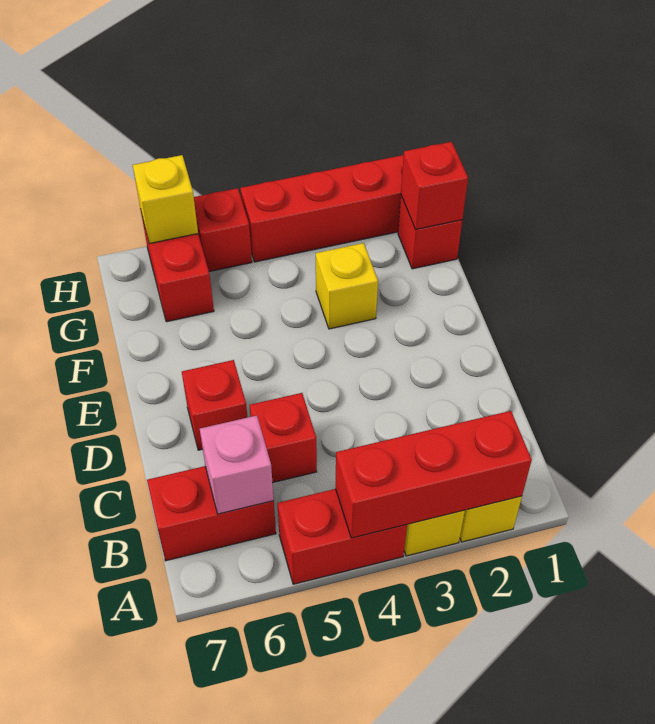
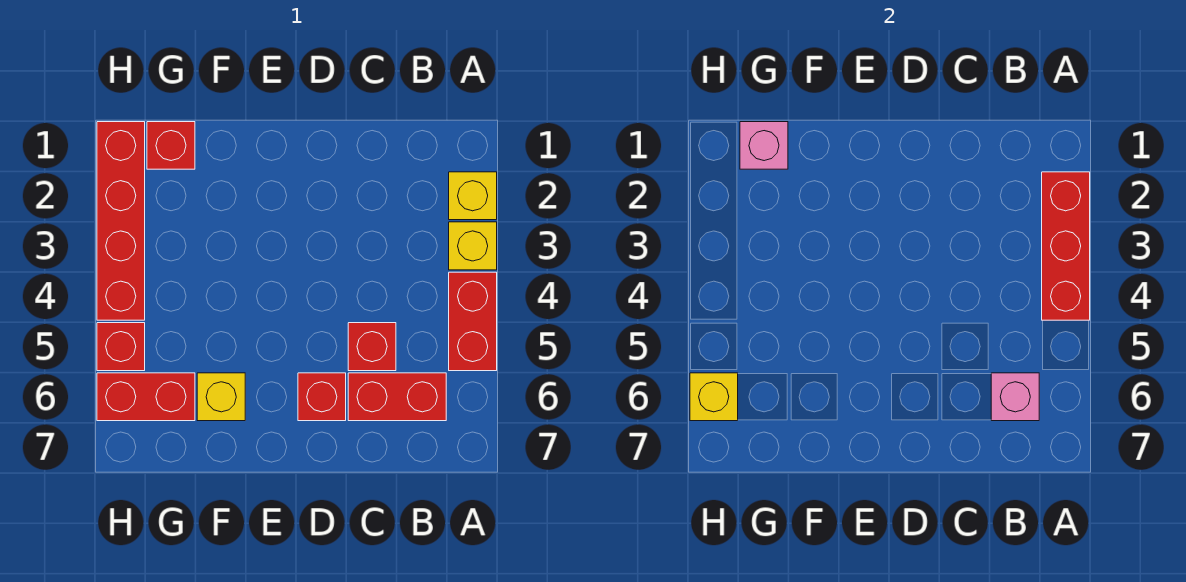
red 1x2 brick [147,466,276,561] -> red 1x2 brick turned to [348,373,446,421]
yellow 1x1 brick [316,243,378,329] -> yellow 1x1 brick moved to [197,373,245,421]
red 1x1 brick [401,142,468,229] -> pink 1x1 brick [740,122,788,169]

